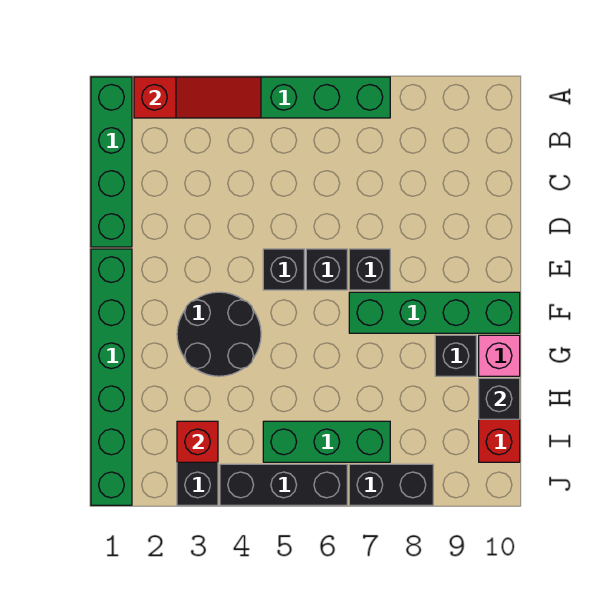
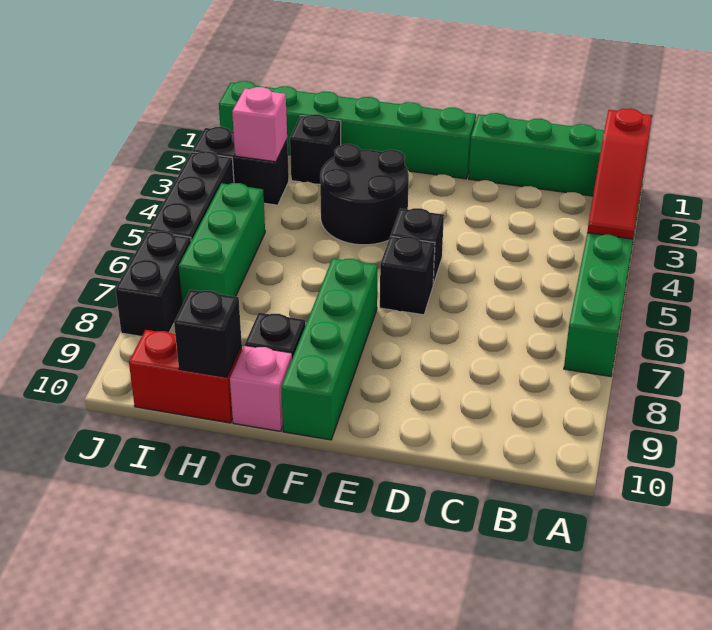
black 1x1 brick [349,249,390,290] -> black 1x1 brick moved to [290,114,341,185]
red 1x1 brick [177,421,218,462] -> pink 1x1 brick [232,87,287,162]

